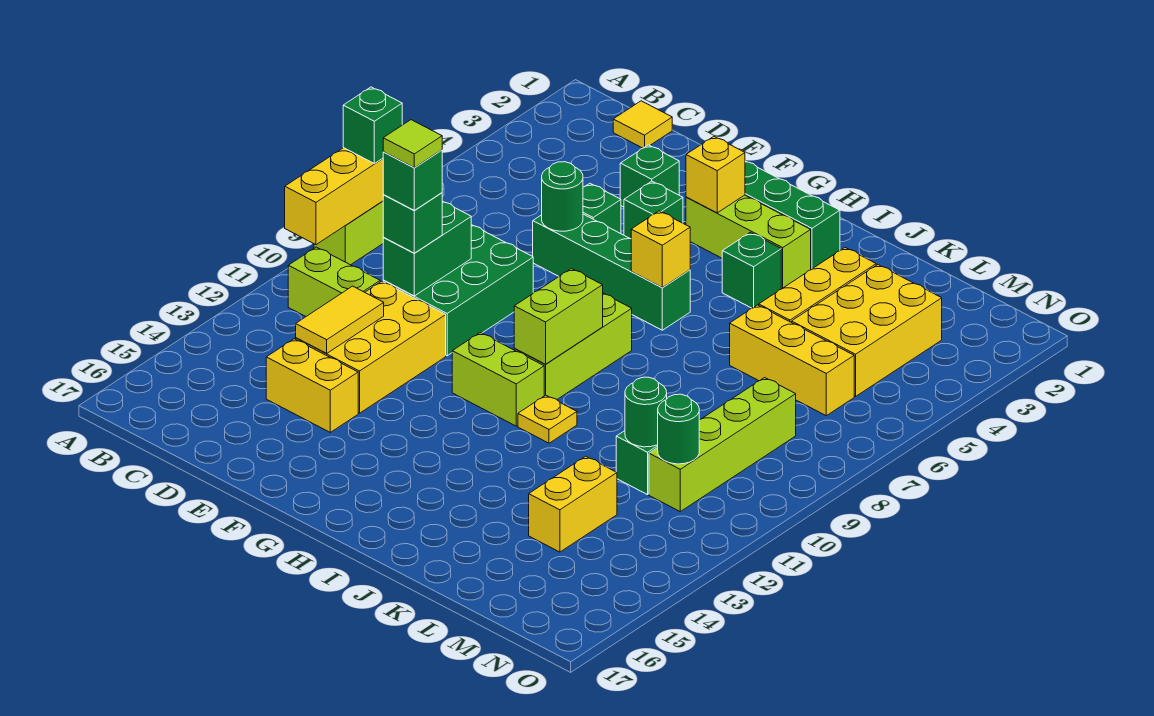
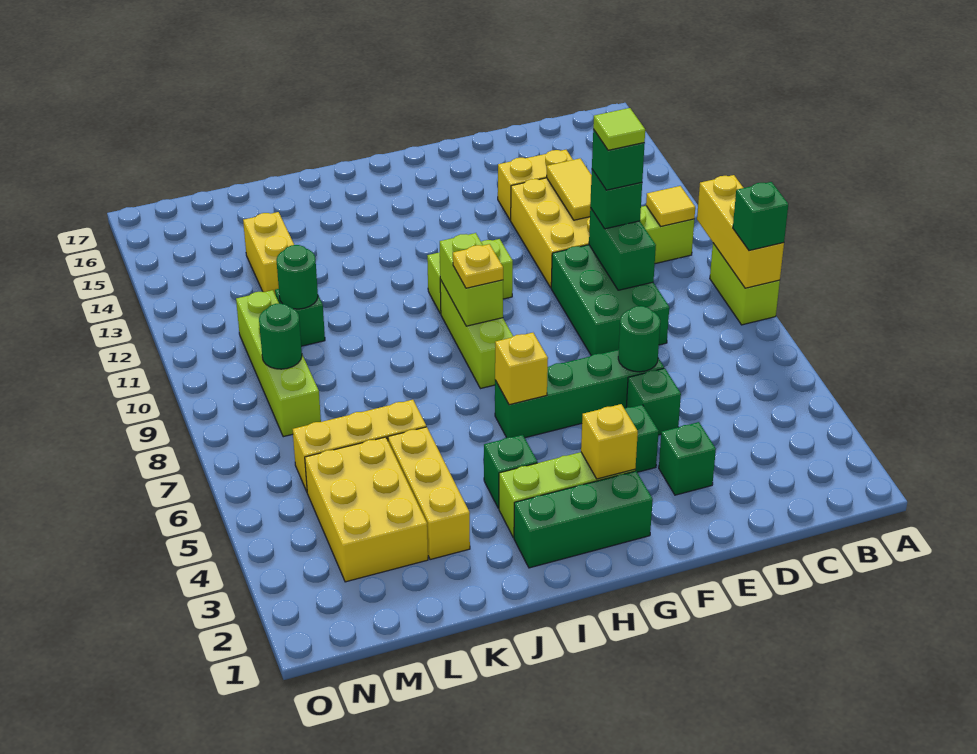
yellow 1x1 tile [613,101,672,148] -> yellow 1x1 tile moved to [646,186,695,226]
yellow 1x1 plate [518,395,577,443] -> yellow 1x1 plate moved to [453,244,503,288]
green 1x1 round brick [658,394,699,464] -> green 1x1 round brick moved to [259,303,302,369]

